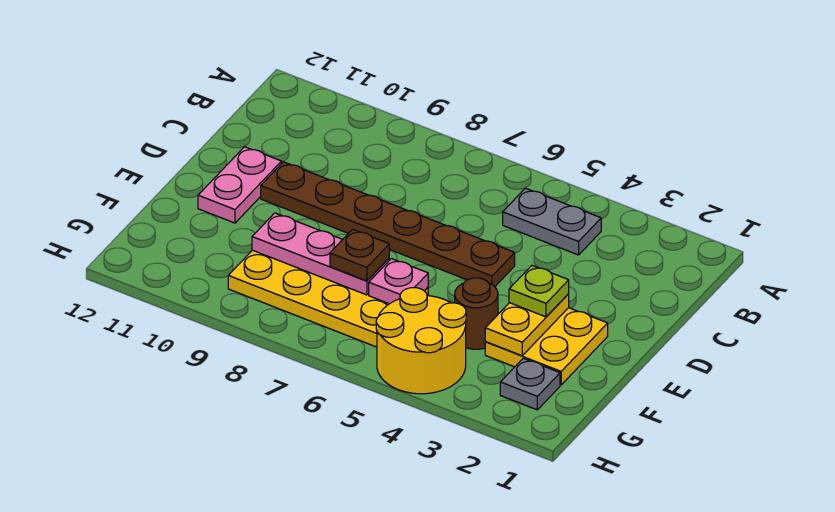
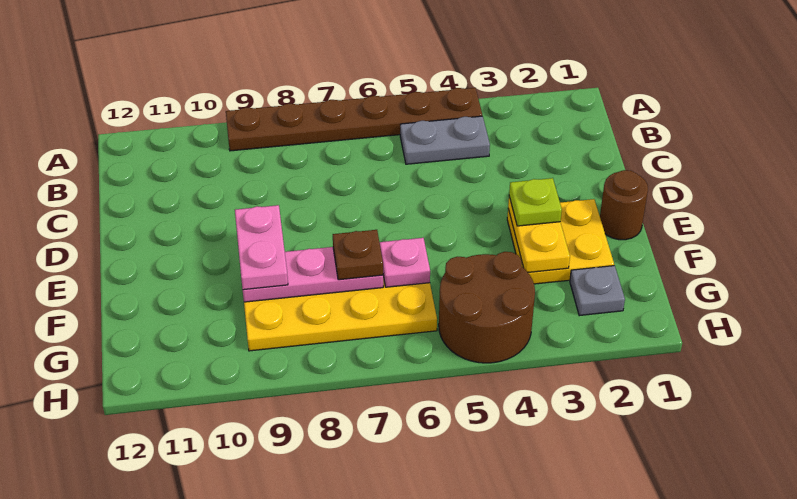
brown 1x6 plate [261,162,515,287] -> brown 1x6 plate moved to [226,88,482,151]
pink 1x2 plate [198,147,282,223] -> pink 1x2 plate moved to [235,205,288,290]
brown 1x1 round brick [455,278,498,349] -> brown 1x1 round brick moved to [600,170,648,240]
yellow 2x2 round brick [376,288,466,394] -> brown 2x2 round brick [439,252,535,363]

